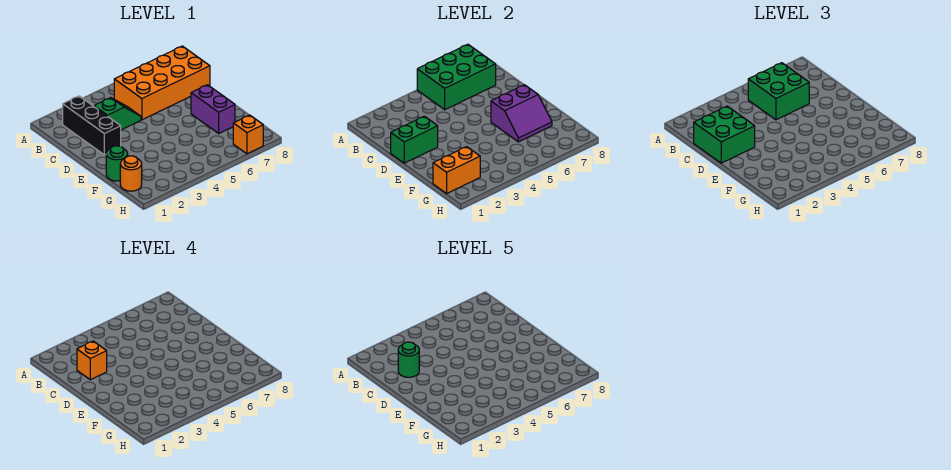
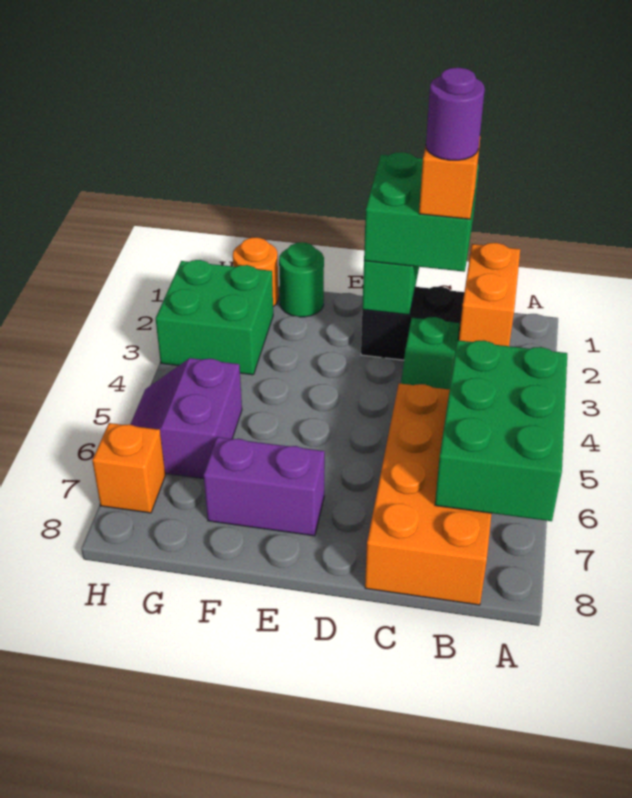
green 2x2 brick [748,63,809,120] -> green 2x2 brick moved to [156,260,273,375]
green 1x1 round brick [398,342,419,377] -> purple 1x1 round brick [426,68,485,160]
purple 2x2 slope [491,85,552,142] -> purple 2x2 slope moved to [130,358,242,479]
orange 1x2 brick [433,147,480,193] -> orange 1x2 brick moved to [459,243,520,346]

